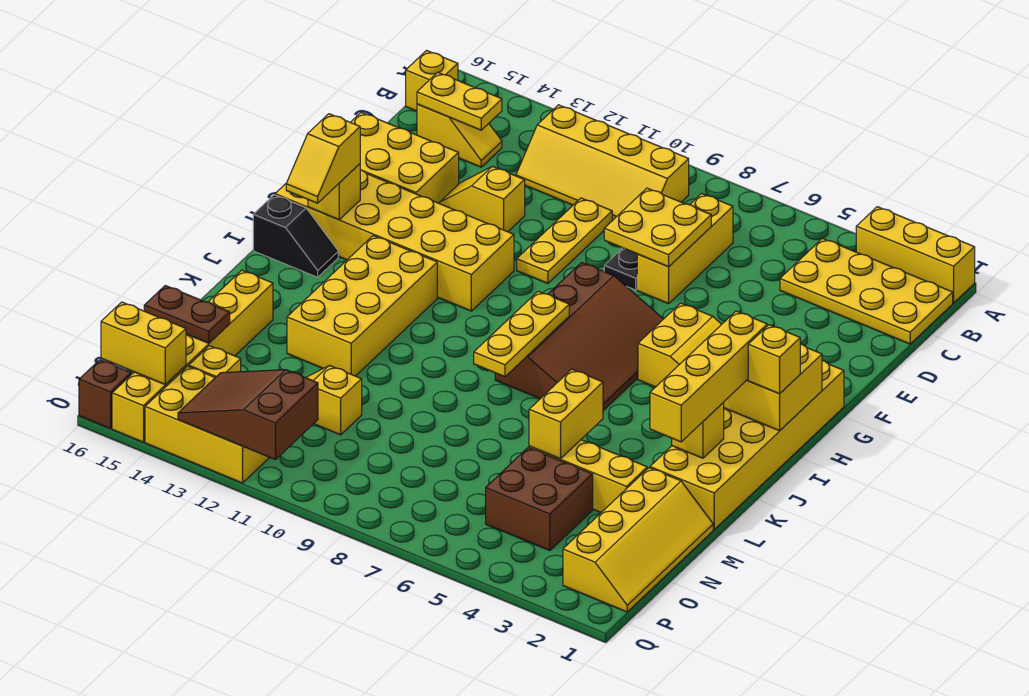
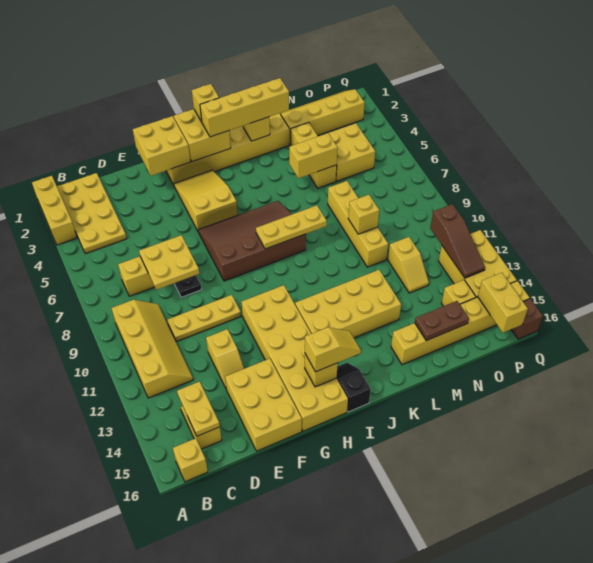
none -> yellow 2x2 brick [133,116,191,176]
none -> yellow 1x4 brick [328,181,388,267]
none -> yellow 1x1 brick [348,195,379,234]
brown 2x2 brick [486,448,593,551] -> yellow 2x2 brick [329,123,375,181]
brown 1x2 plate [144,286,230,343] -> brown 1x2 plate turned to [415,301,469,341]
brown 2x3 slope [178,370,318,460] -> brown 1x3 slope [430,204,485,278]

